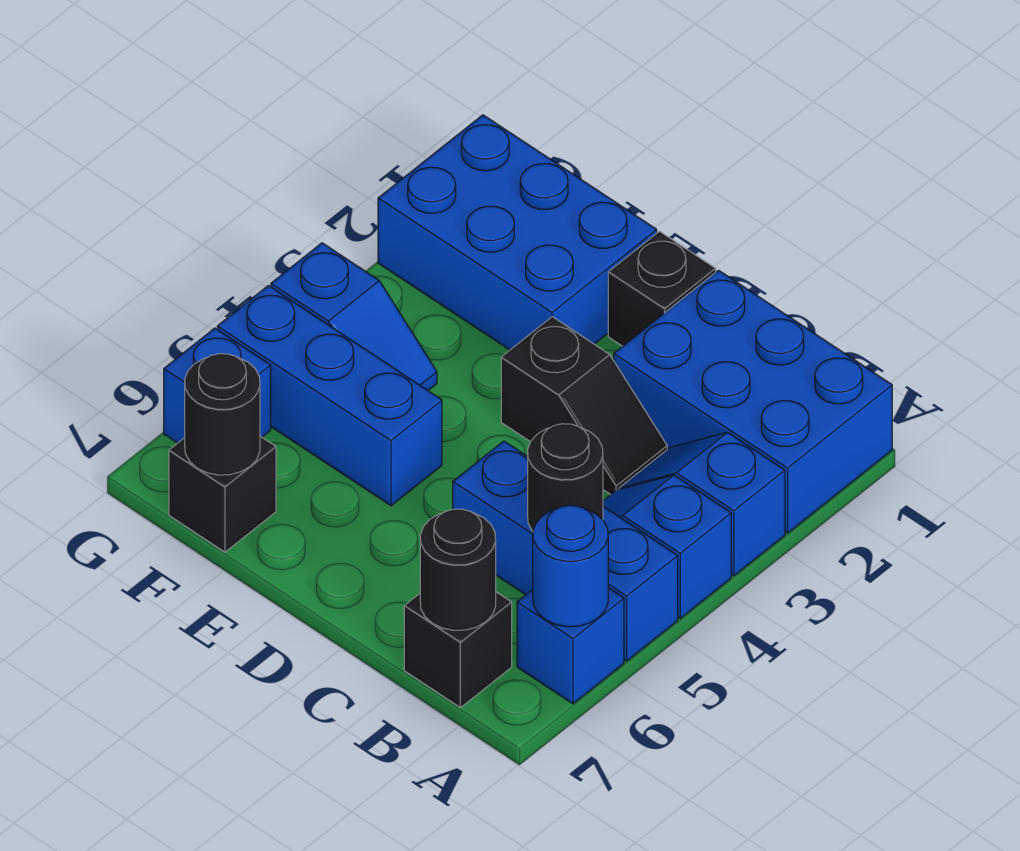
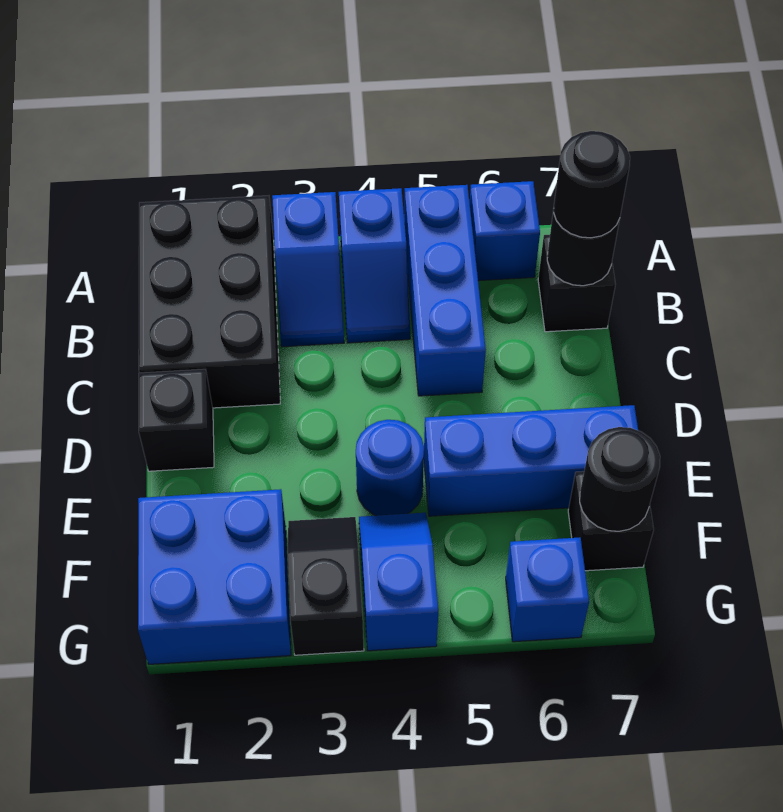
blue 2x3 brick [614,270,892,533] -> black 2x3 brick [139,196,280,408]
blue 1x1 round brick [533,505,608,627] -> blue 1x1 round brick moved to [356,420,424,516]
black 1x1 round brick [528,424,603,531] -> black 1x1 round brick moved to [554,131,630,238]
black 1x2 slope [501,317,667,495] -> black 1x2 slope moved to [288,517,364,655]
blue 2x3 brick [378,115,657,350] -> blue 2x2 brick [138,489,291,664]
blue 1x3 brick [217,285,442,506] -> blue 1x3 brick turned to [424,405,638,516]

